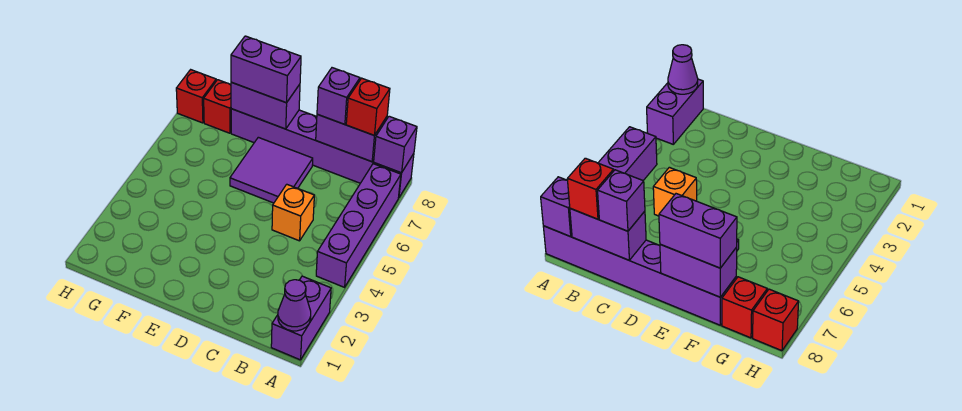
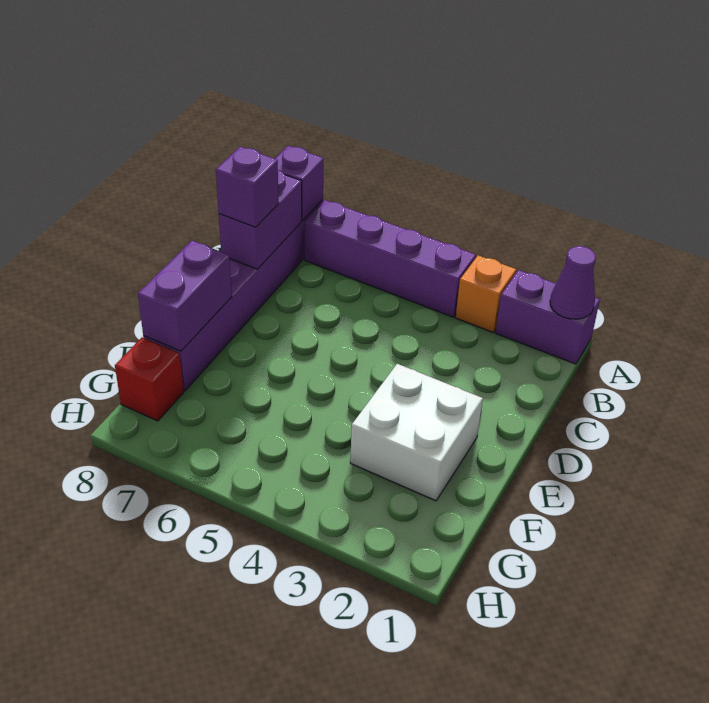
red 1x1 brick [346,78,390,136] -> none
orange 1x1 brick [272,184,314,241] -> orange 1x1 brick moved to [456,256,516,332]
purple 2x2 tile [230,137,313,203] -> none
none -> white 2x2 brick [350,364,483,501]
purple 1x2 brick [231,36,301,103] -> none
red 1x1 brick [176,70,216,123] -> none

